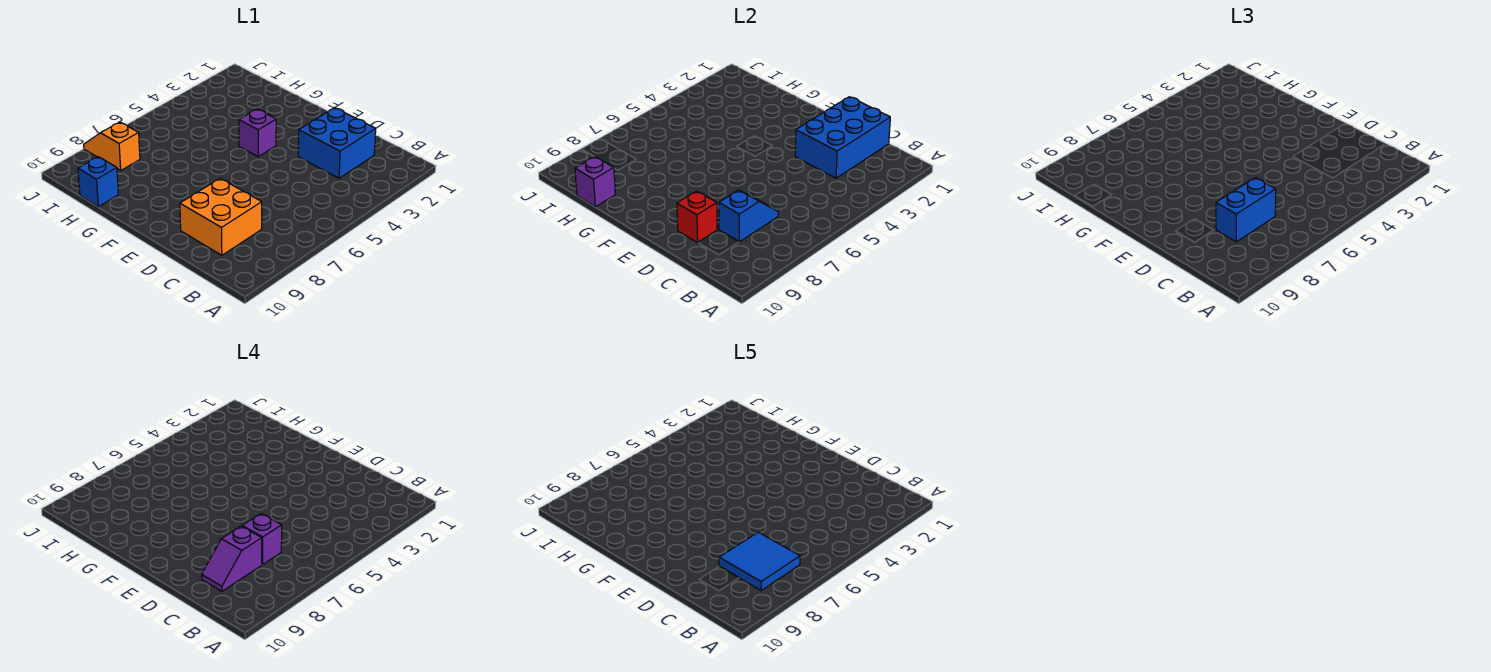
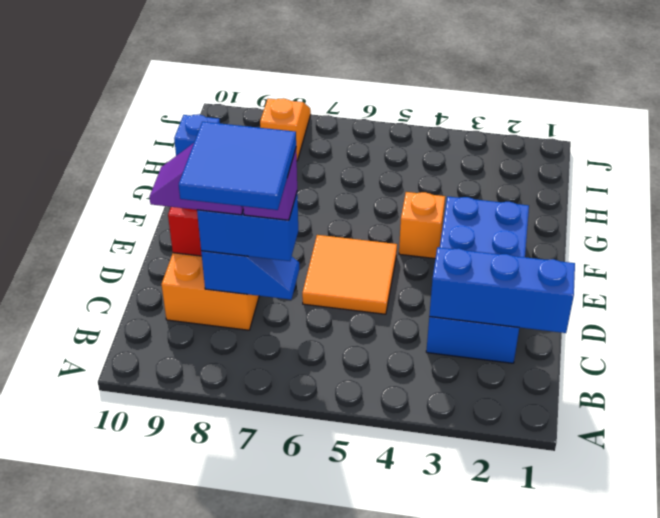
blue 2x3 brick [795,97,890,178] -> blue 1x3 brick [429,247,575,333]
blue 2x2 brick [298,108,376,178] -> blue 2x4 brick [426,196,529,363]
none -> orange 2x2 tile [302,235,397,314]
purple 1x1 brick [239,109,276,157] -> orange 1x1 brick [399,192,445,259]
purple 1x1 brick [575,157,615,207] -> none

